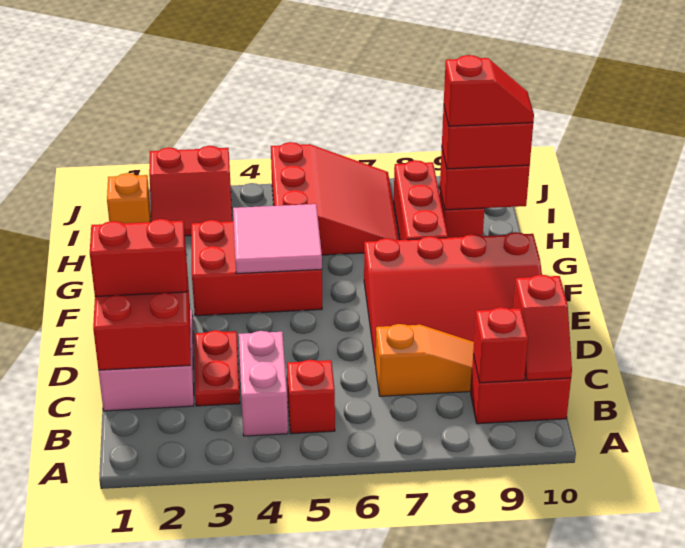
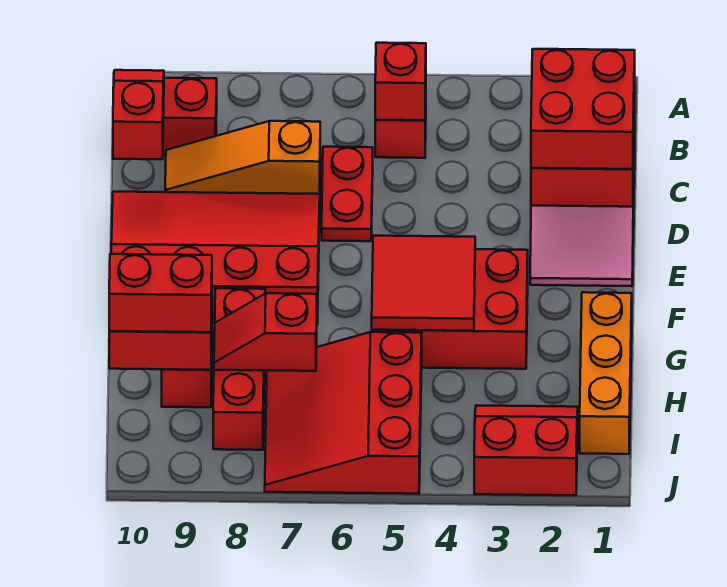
pink 1x2 brick [239,331,288,436] -> none
red 1x1 brick [473,307,528,383] -> red 1x1 brick moved to [375,43,426,120]
red 1x2 plate [194,330,240,406] -> red 1x2 plate moved to [322,147,373,241]
red 1x2 brick [90,219,187,297] -> red 2x2 brick [531,49,635,169]
pink 2x2 tile [233,204,322,274] -> red 2x2 tile [372,236,475,331]
red 1x2 slope [444,55,534,126] -> red 1x2 slope moved to [214,293,317,371]
orange 1x1 brick [107,173,151,223] -> orange 1x3 brick [580,292,632,454]

